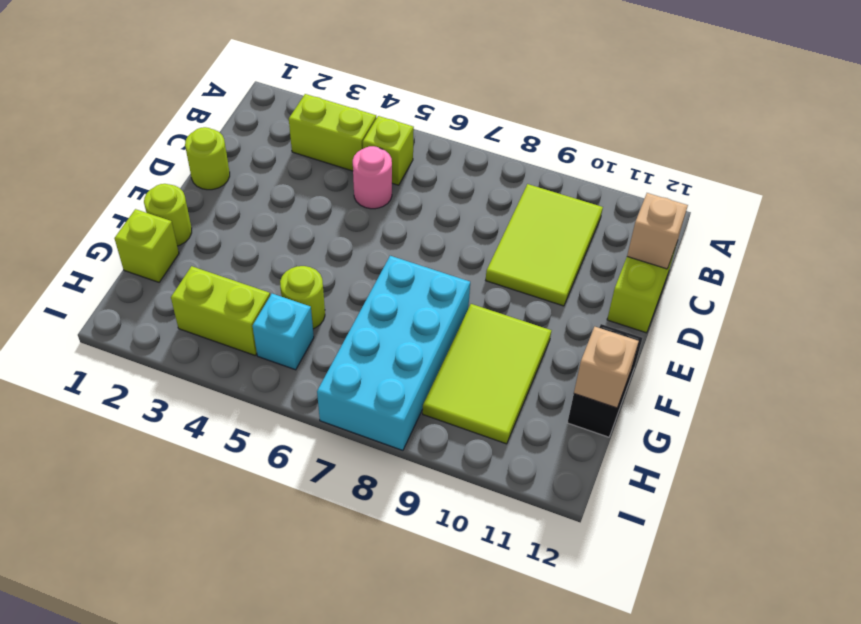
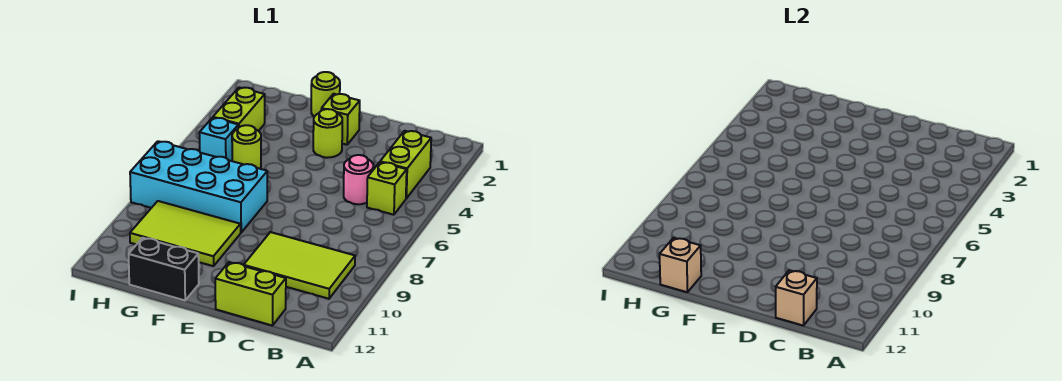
lime 1x1 round brick [185,127,230,190] -> lime 1x1 round brick moved to [313,109,342,158]
lime 1x1 brick [115,209,179,282] -> lime 1x1 brick moved to [321,94,360,145]

